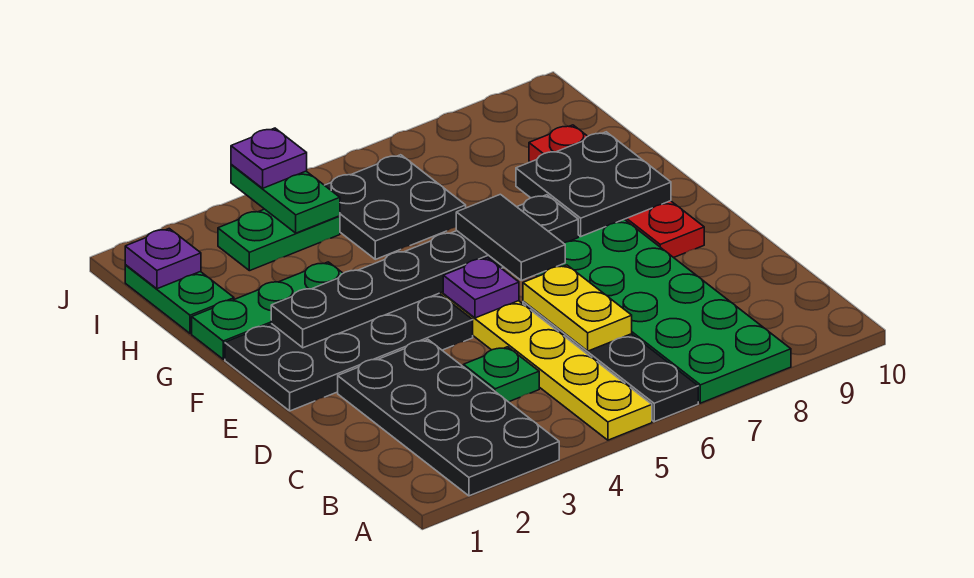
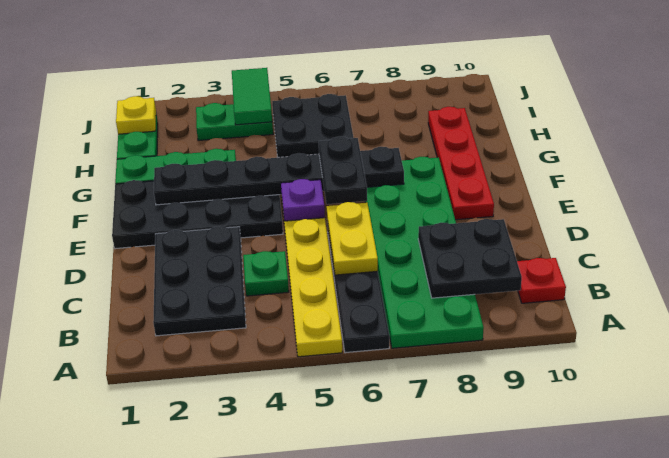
black 2x4 plate [338,340,559,496] -> black 2x3 plate [153,226,246,336]
none -> red 1x1 plate [517,258,566,303]
black 1x2 tile [456,194,565,280] -> black 1x2 plate [319,137,367,204]
black 2x2 plate [516,132,671,236] -> black 2x2 plate moved to [418,219,522,298]
purple 1x1 plate [125,229,201,289] -> yellow 1x1 plate [116,96,156,134]
green 1x2 plate [231,164,340,233] -> green 1x2 tile [232,68,272,125]
purple 1x1 plate [231,128,307,188] -> none

